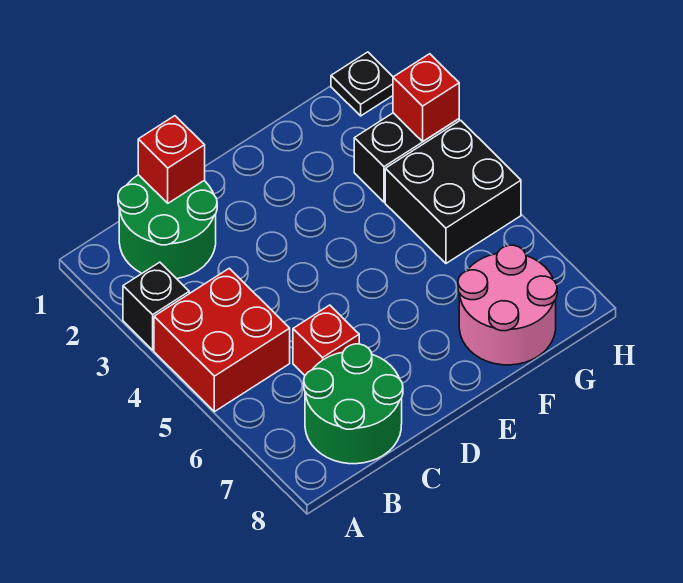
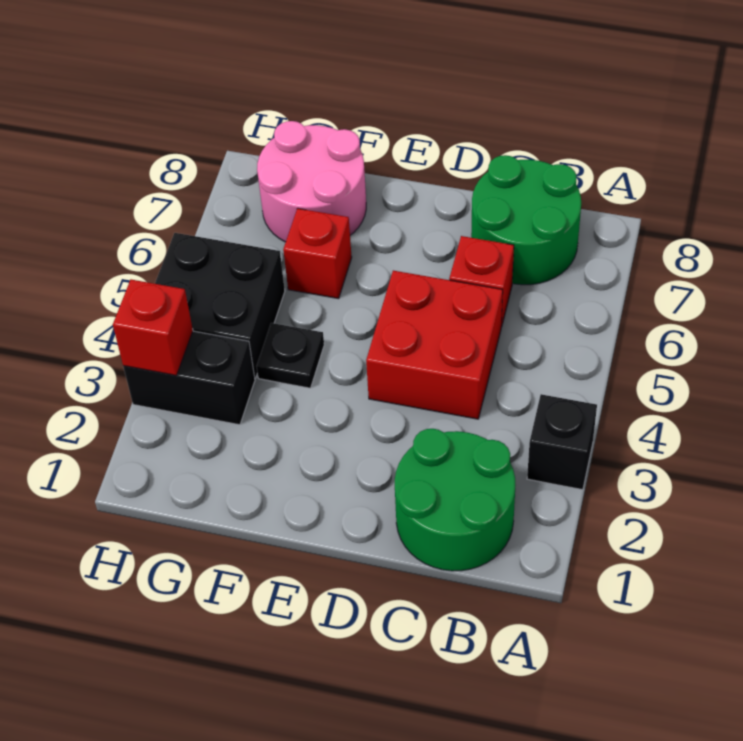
red 2x2 brick [154,268,290,412] -> red 2x2 brick moved to [366,271,503,419]
red 1x1 brick [138,116,205,203] -> red 1x1 brick moved to [283,208,352,299]
black 1x1 plate [331,52,393,116] -> black 1x1 plate moved to [257,323,324,388]

